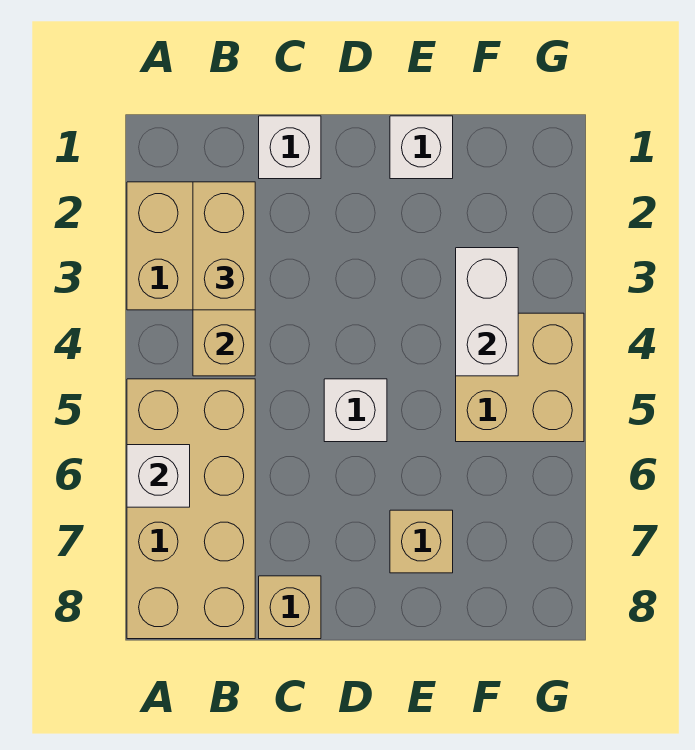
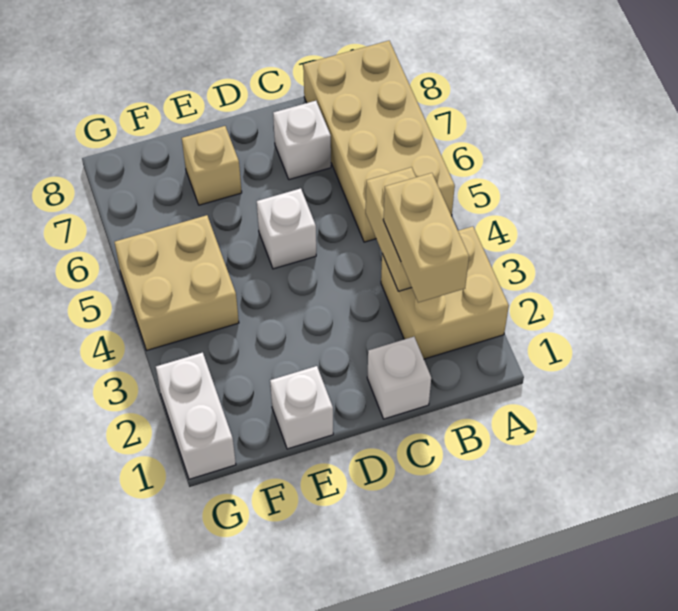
white 1x1 brick [127,445,190,507] -> white 1x1 brick moved to [273,101,331,180]
tan 1x1 brick [259,576,321,639] -> none
white 1x2 brick [456,248,518,376] -> white 1x2 brick moved to [156,352,236,479]

